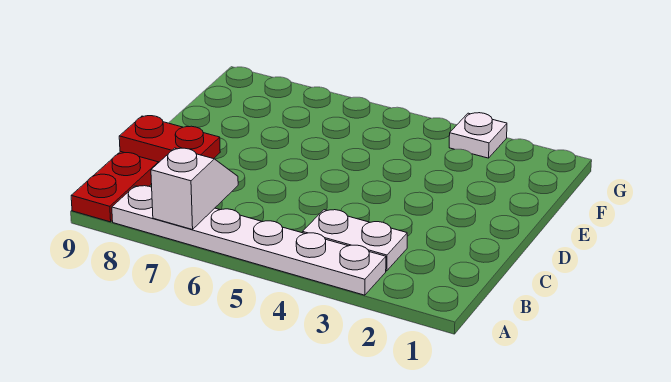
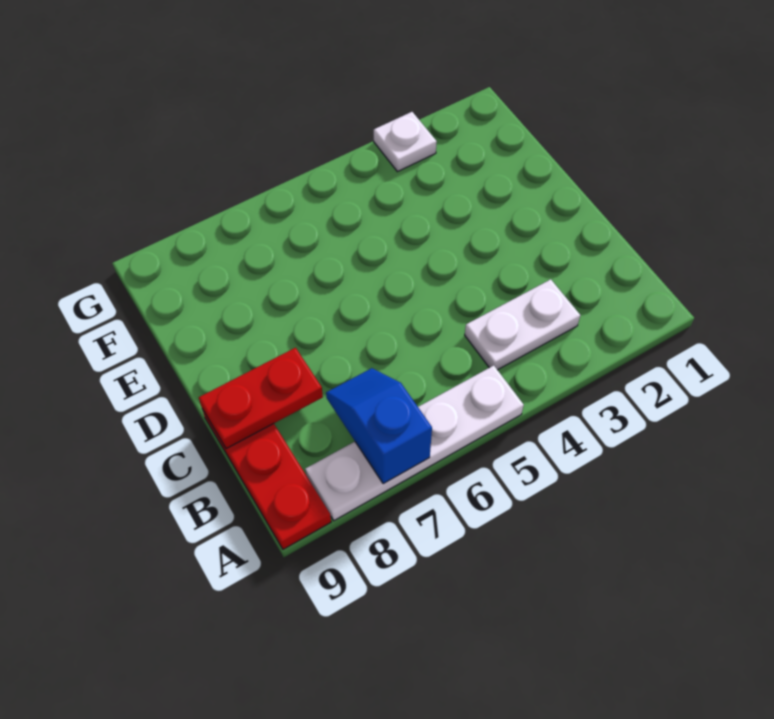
white 1x6 plate [112,186,386,295] -> white 1x4 plate [305,365,524,521]
white 1x2 slope [151,148,238,230] -> blue 1x2 slope [326,368,432,484]

